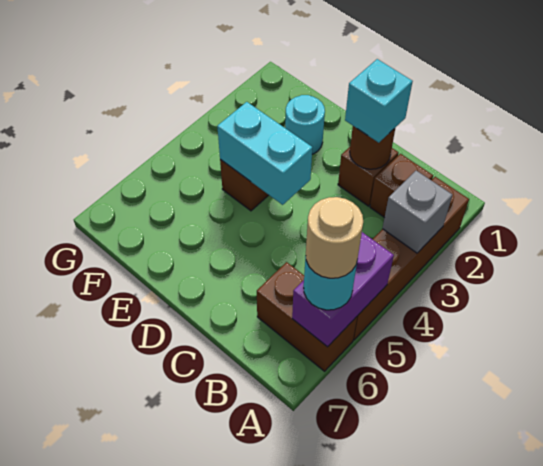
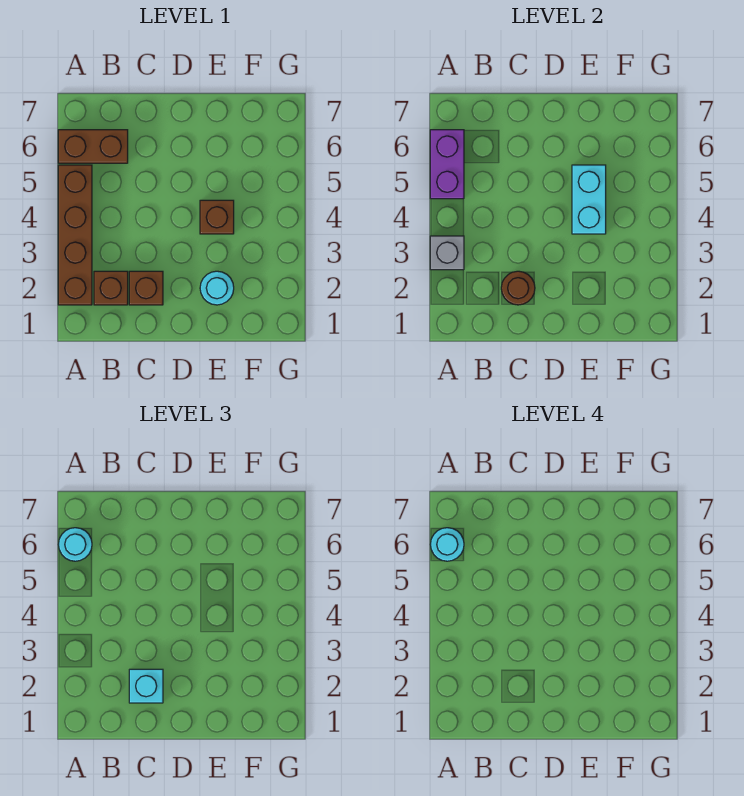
tan 1x1 round brick [306,197,363,278] -> cyan 1x1 round brick [430,528,464,561]
cyan 1x2 brick [217,102,312,205] -> cyan 1x2 brick turned to [572,165,606,234]

